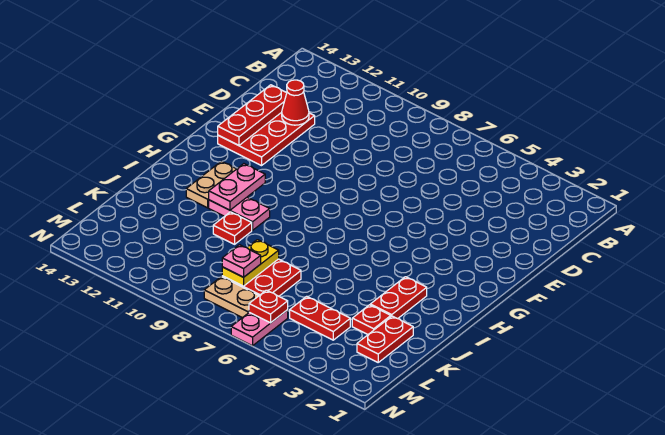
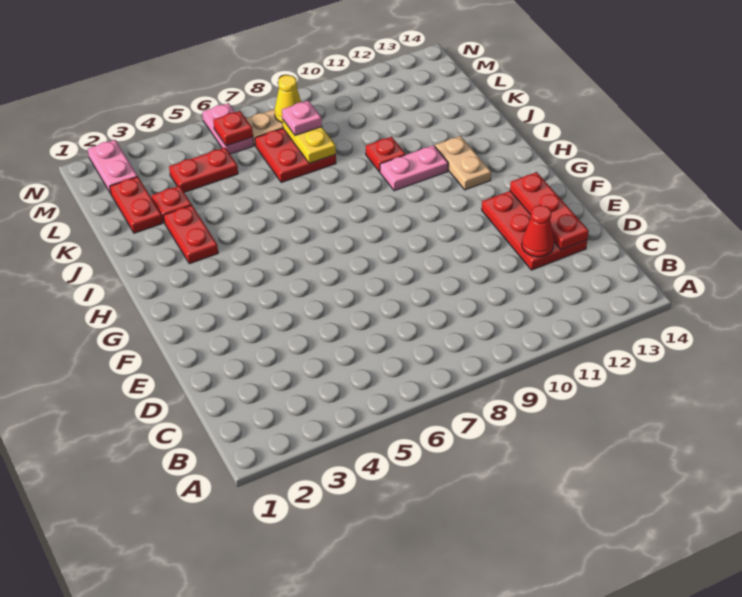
pink 1x2 plate [209,164,265,210] -> pink 1x2 plate moved to [88,140,138,194]
none -> yellow 1x1 cone [275,75,301,123]

